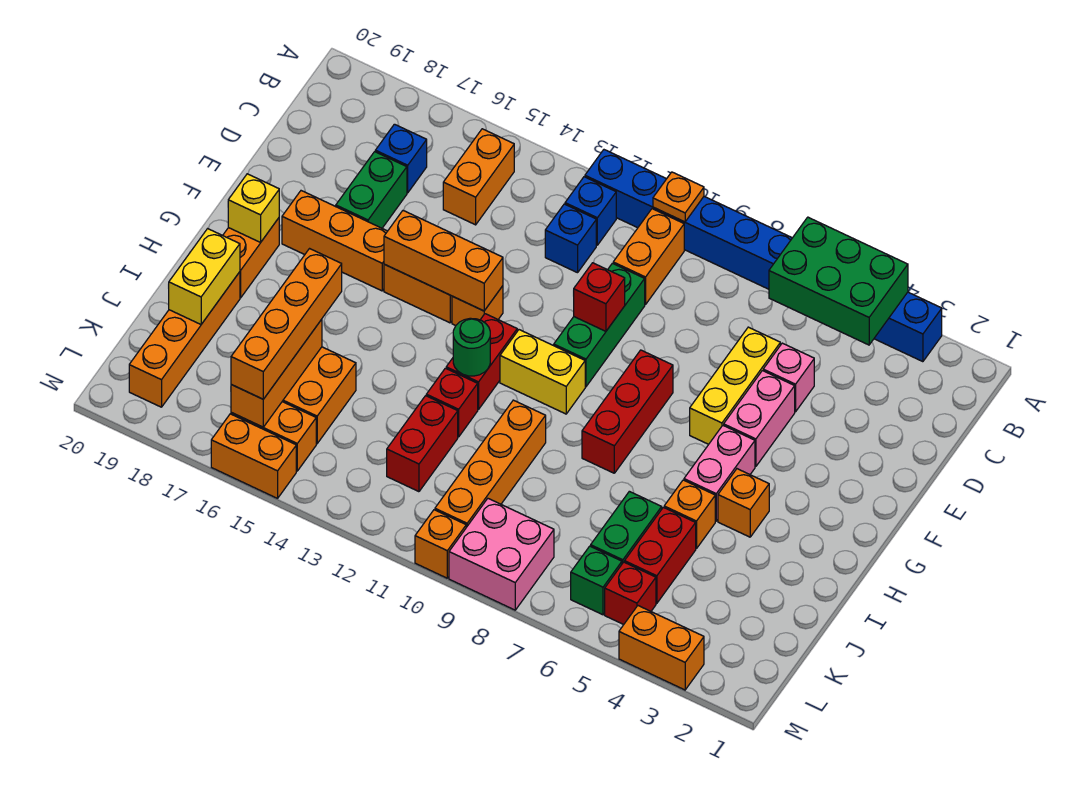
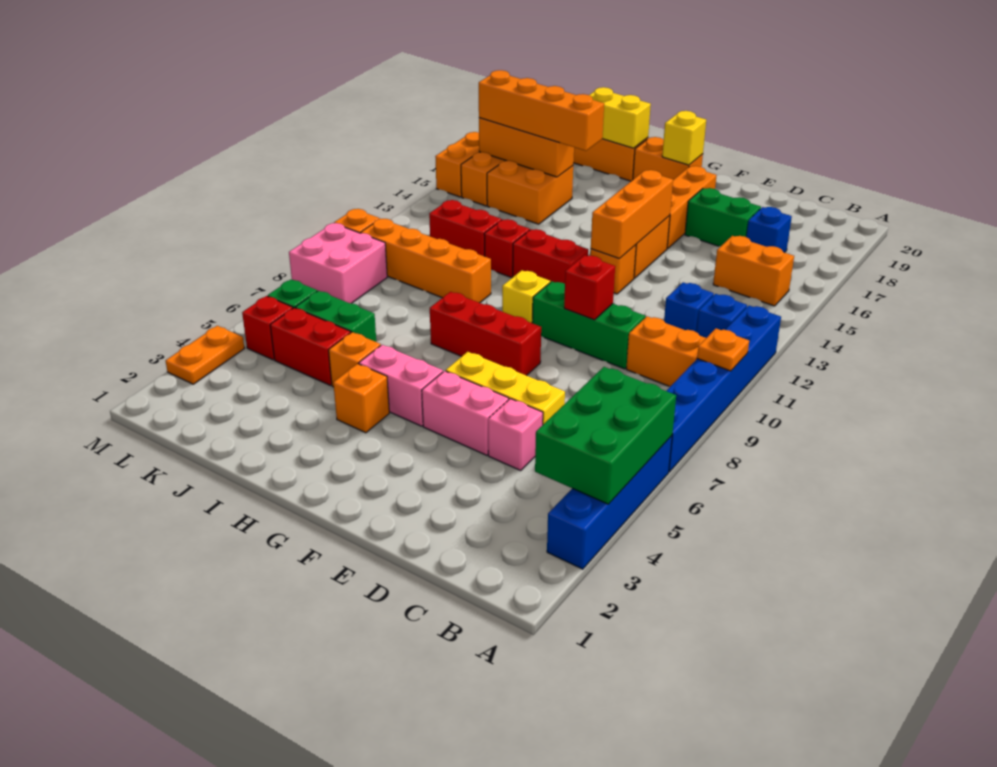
yellow 1x2 brick [500,330,585,414] -> yellow 1x1 brick [502,270,550,323]
green 1x1 round brick [453,318,490,376] -> none
orange 1x2 brick [619,606,704,690] -> orange 1x2 plate [166,326,245,384]

